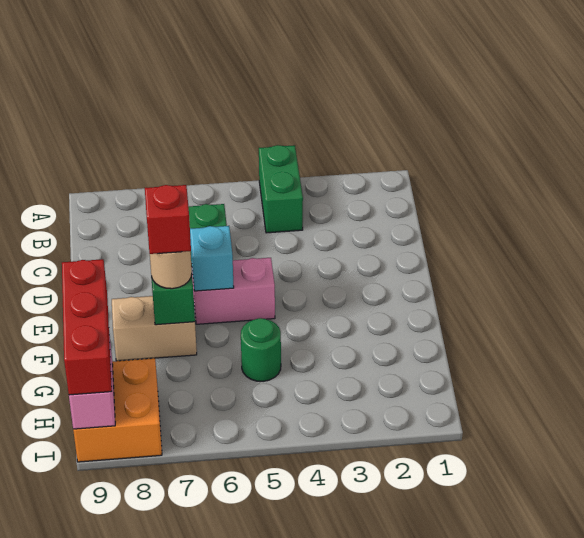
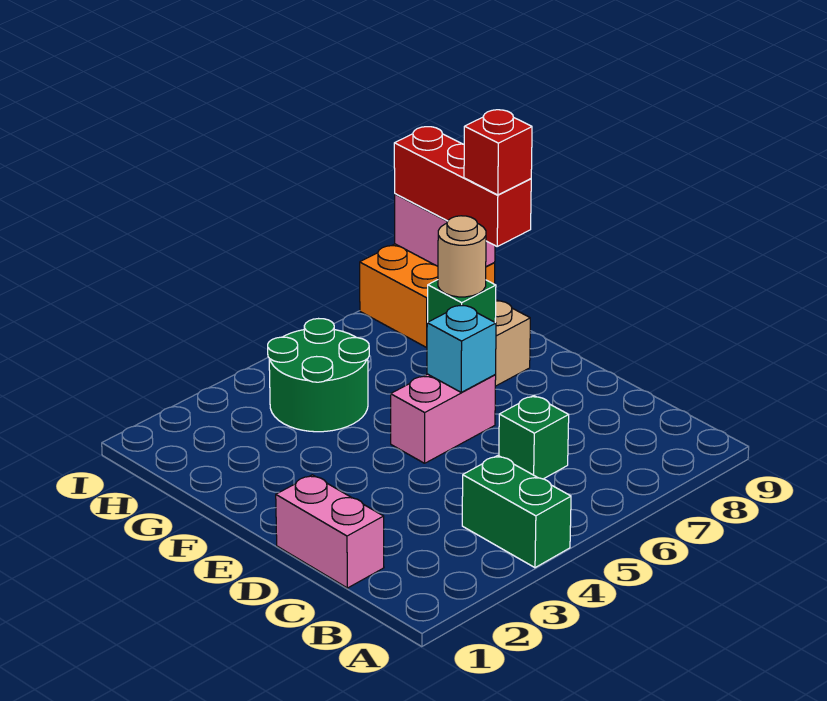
none -> pink 1x2 brick [276,475,384,588]
red 1x1 brick [145,185,191,254] -> red 1x1 brick moved to [464,110,532,195]
green 1x1 round brick [241,318,281,381] -> green 2x2 round brick [268,319,369,432]

